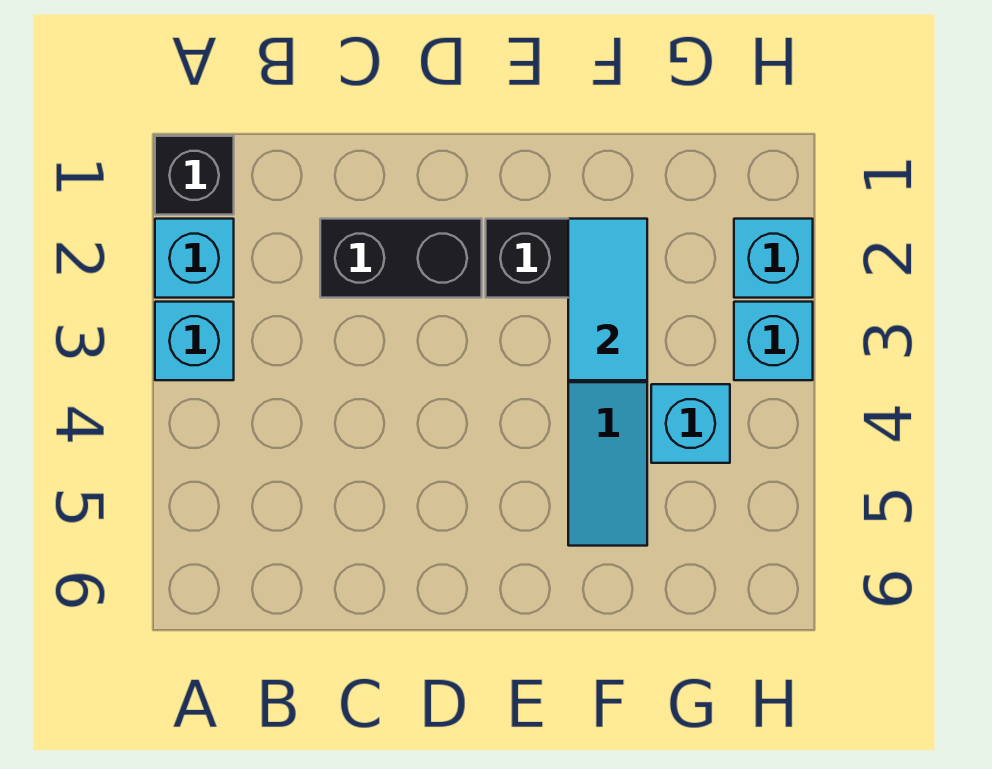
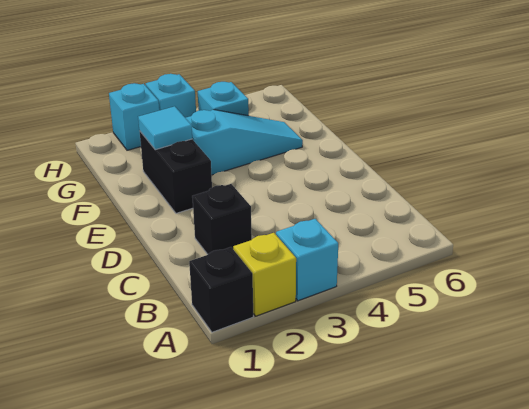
cyan 1x1 brick [155,219,234,298] -> yellow 1x1 brick [233,233,296,316]
black 1x2 brick [320,219,482,298] -> black 1x1 brick [192,184,252,254]
cyan 1x2 tile [568,219,647,380] -> cyan 1x1 tile [138,106,192,150]

